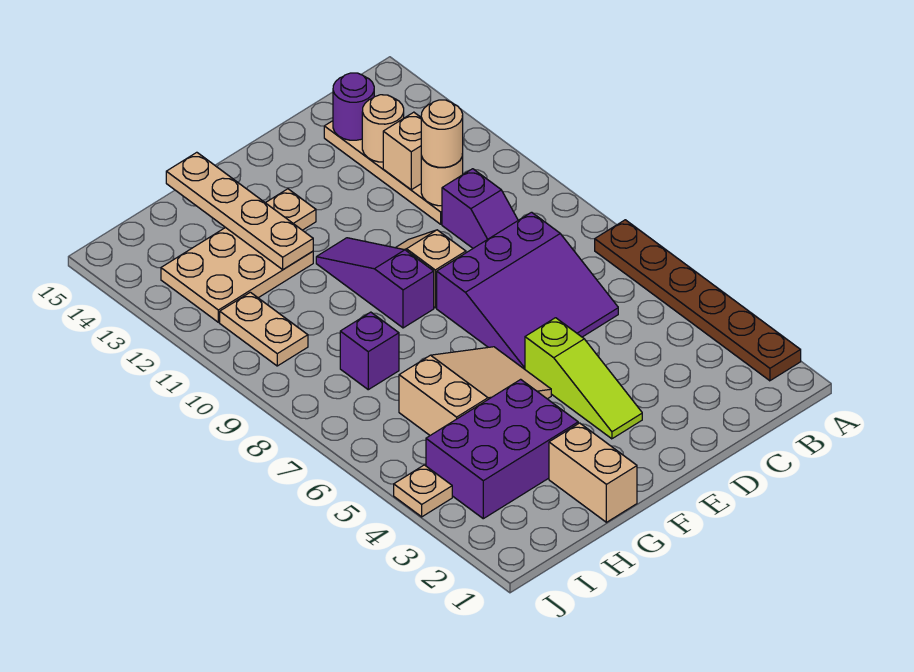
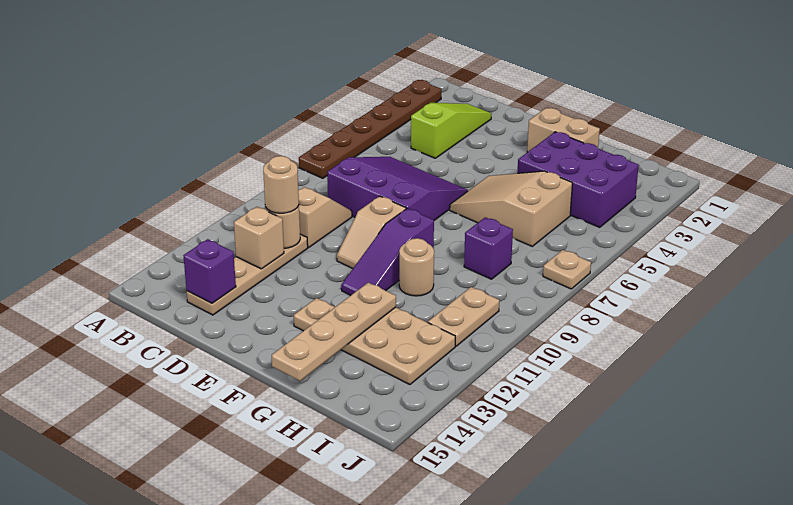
purple 1x2 slope [442,169,518,248] -> tan 1x2 slope [298,187,352,248]
tan 1x1 round brick [362,95,404,162] -> tan 1x1 round brick moved to [399,238,434,296]
purple 1x1 round brick [333,73,374,140] -> purple 1x1 brick [183,239,236,303]
lime 1x3 slope [525,318,642,439] -> lime 1x3 slope moved to [411,103,491,158]
tan 1x2 brick [549,423,637,522] -> tan 1x2 brick turned to [527,108,600,152]
tan 1x1 plate [394,465,452,517] -> tan 1x1 plate moved to [543,250,591,289]

